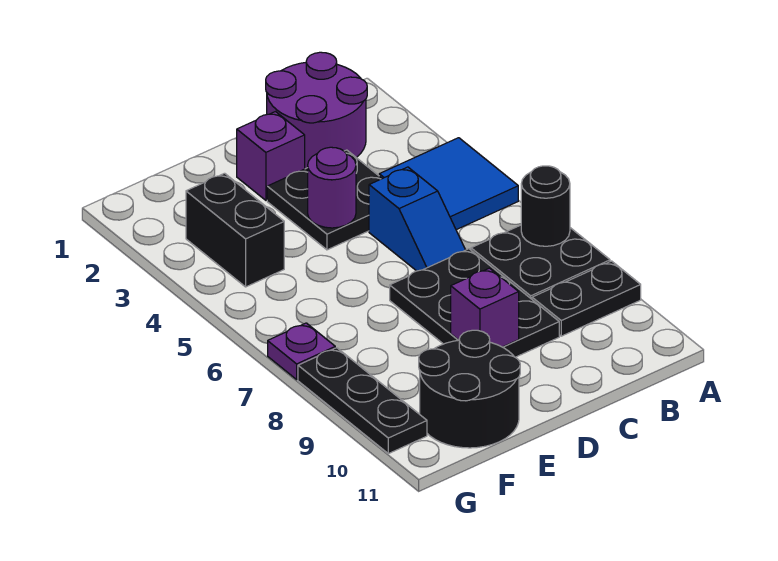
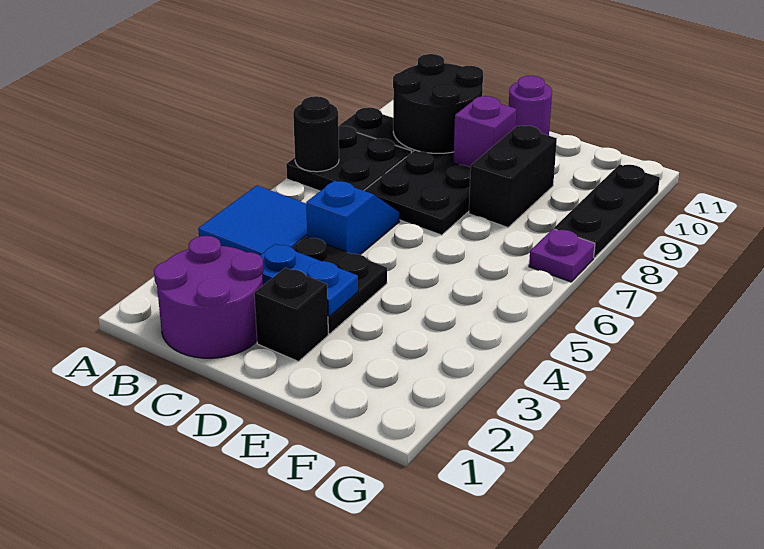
none -> blue 1x2 plate [260,244,358,317]
purple 1x1 brick [237,112,305,200] -> black 1x1 brick [254,268,328,361]
purple 1x1 round brick [308,147,356,228] -> purple 1x1 round brick moved to [509,76,552,136]
black 2x2 round brick [419,330,520,448] -> black 2x2 round brick moved to [393,54,483,153]
black 1x2 brick [186,173,284,287] -> black 1x2 brick moved to [469,126,557,227]

